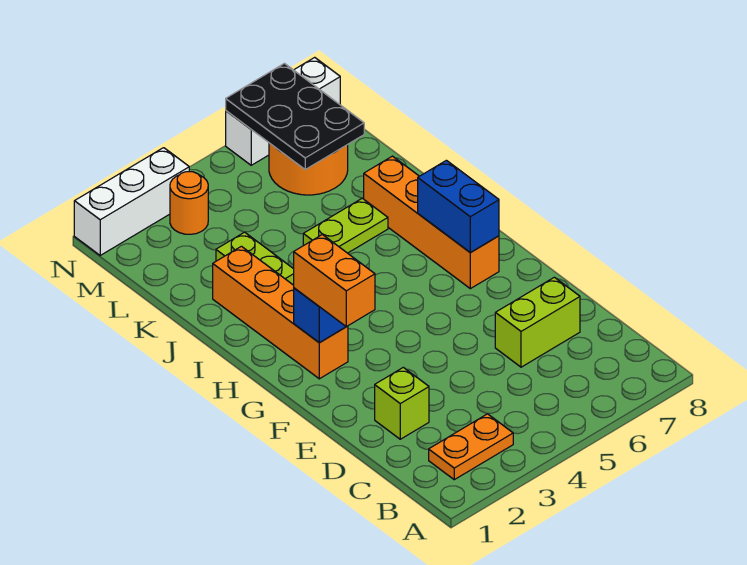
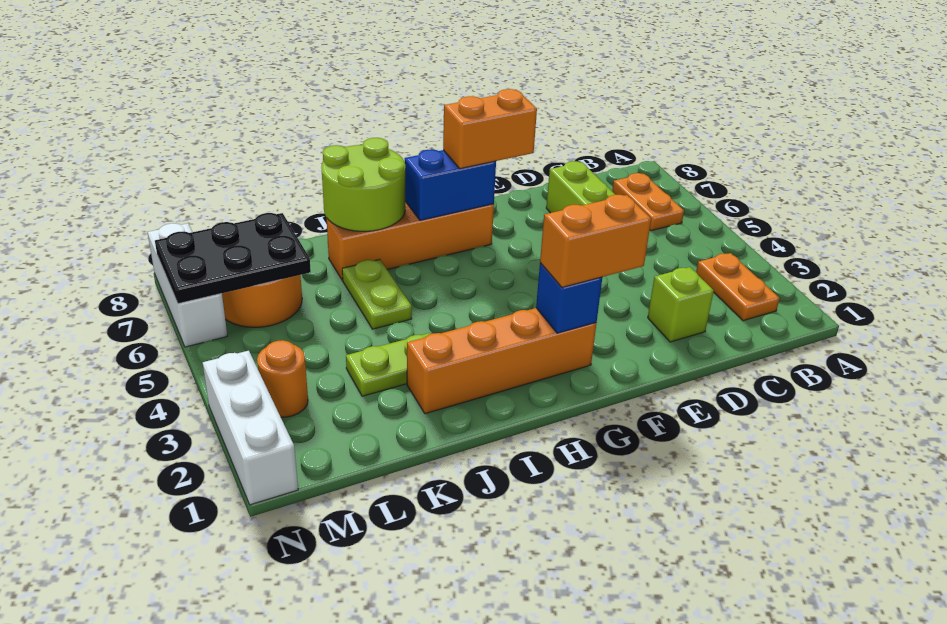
none -> orange 1x2 plate [612,173,684,231]
none -> orange 1x2 brick [443,89,537,169]
none -> lime 2x2 round brick [321,138,405,231]

